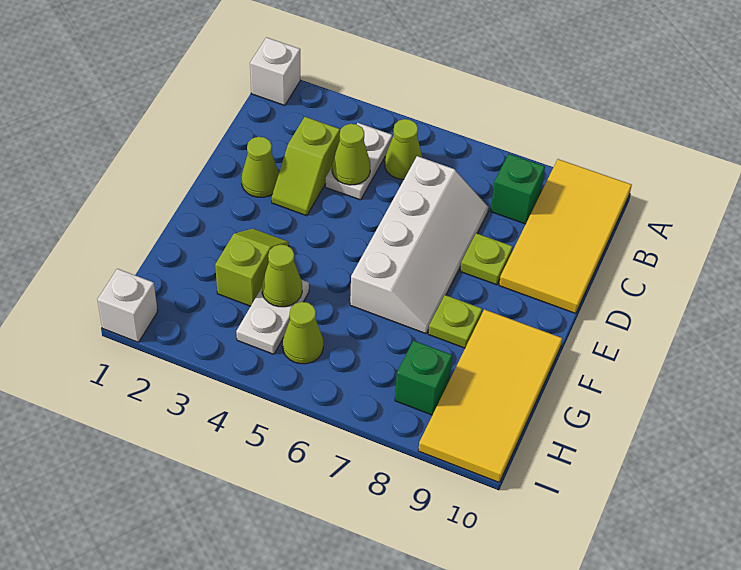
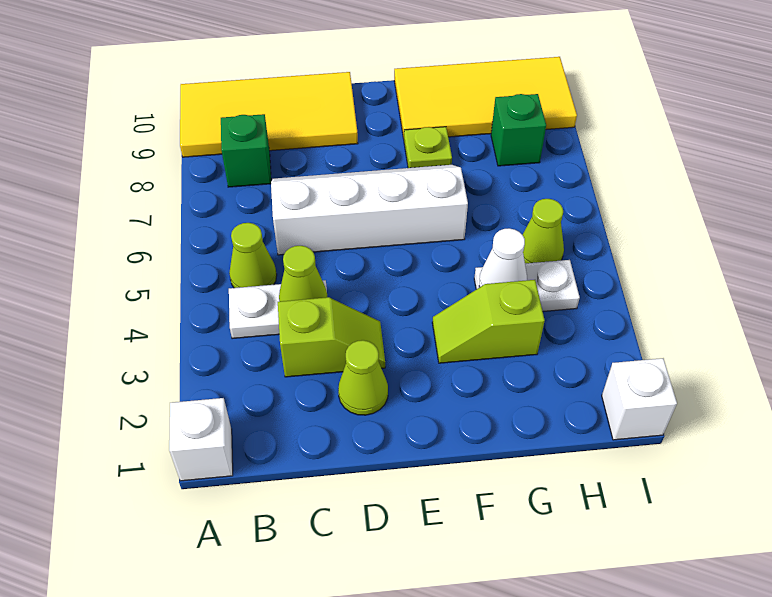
lime 1x1 plate [460,233,513,285] -> none
lime 1x1 cone [262,244,302,307] -> white 1x1 cone [479,228,527,287]

